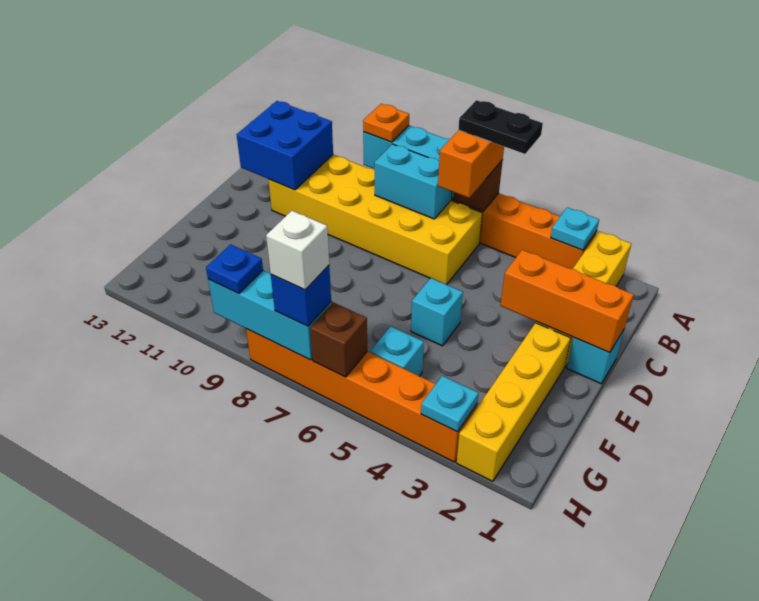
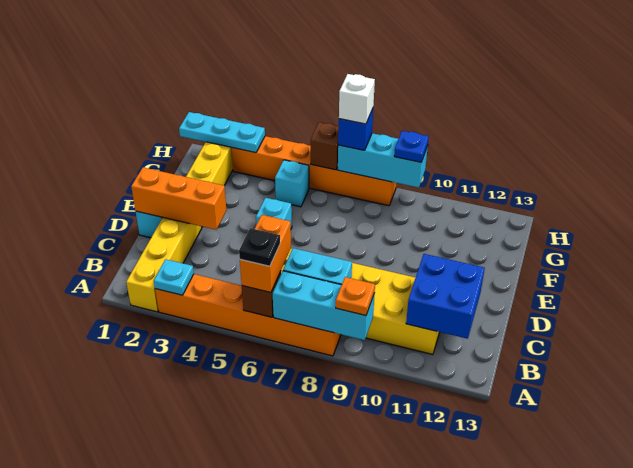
black 1x2 plate [458,100,543,154] -> black 1x1 plate [239,228,280,266]
cyan 1x1 plate [421,376,479,432] -> cyan 1x3 plate [179,112,265,153]

